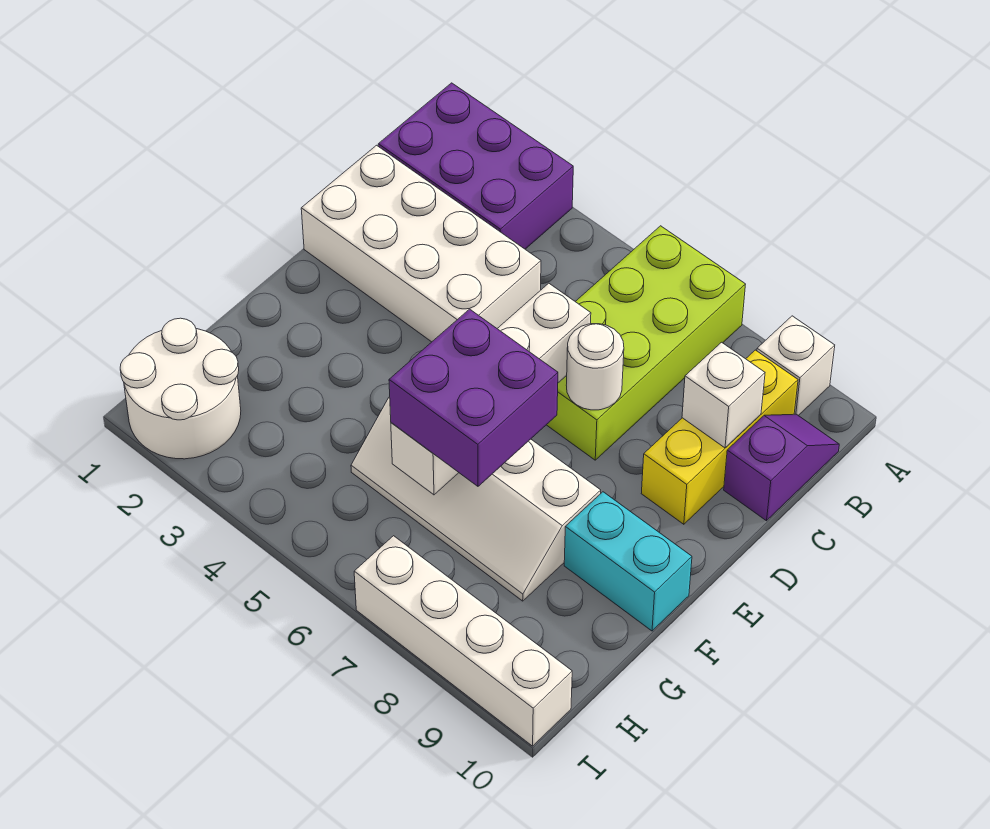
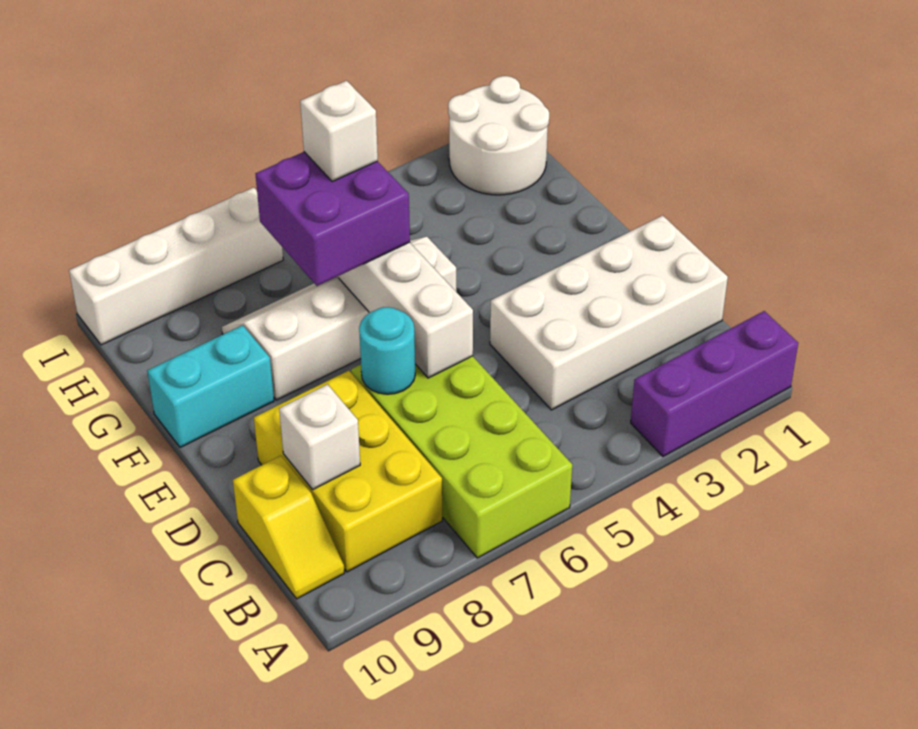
purple 2x3 brick [378,83,573,249] -> purple 1x3 brick [631,311,798,456]
white 1x1 brick [757,316,835,416] -> white 1x1 brick moved to [300,81,378,182]
yellow 1x3 brick [641,350,798,524] -> yellow 2x3 brick [254,371,442,572]
purple 1x2 slope [724,414,839,521] -> yellow 1x2 slope [233,456,345,599]
white 1x1 round brick [566,324,624,410] -> cyan 1x1 round brick [359,307,415,394]

